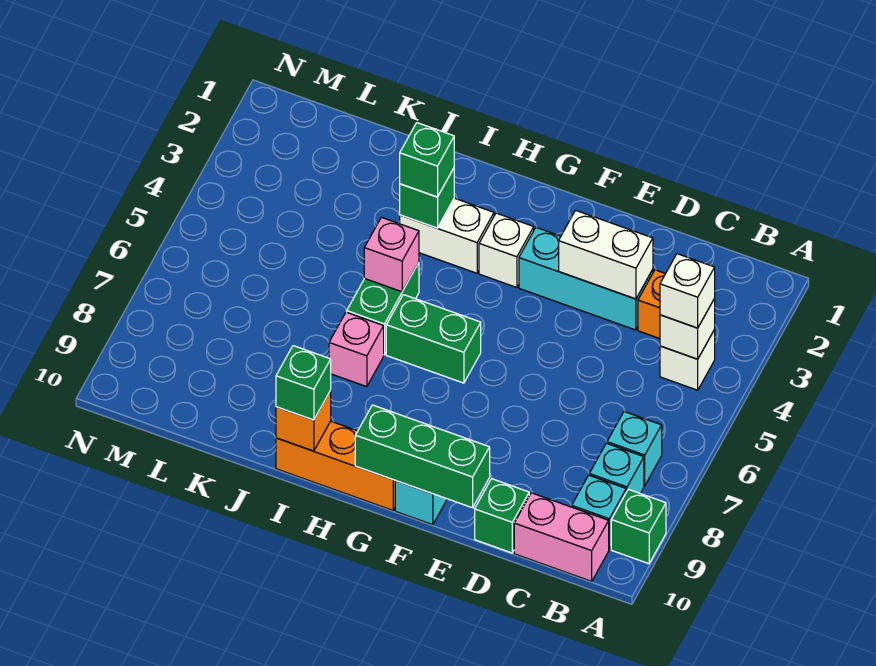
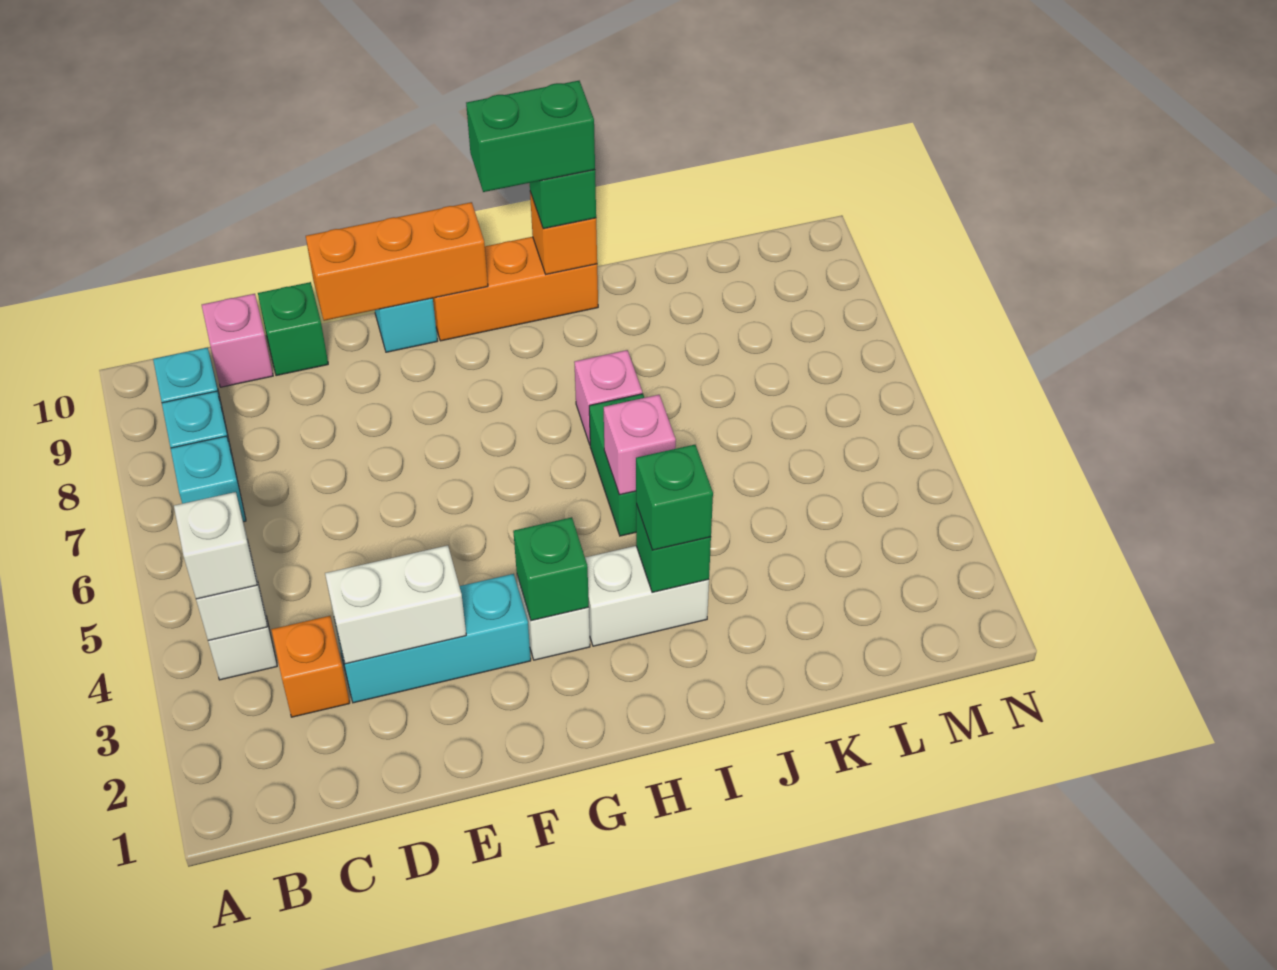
green 1x1 brick [611,489,666,564] -> green 1x1 brick moved to [513,517,589,621]
pink 1x2 brick [514,493,609,581] -> pink 1x1 brick [202,294,273,387]
green 1x3 brick [355,405,490,508] -> orange 1x3 brick [306,202,488,321]
green 1x2 brick [386,295,481,383] -> green 1x2 brick moved to [466,81,595,192]

